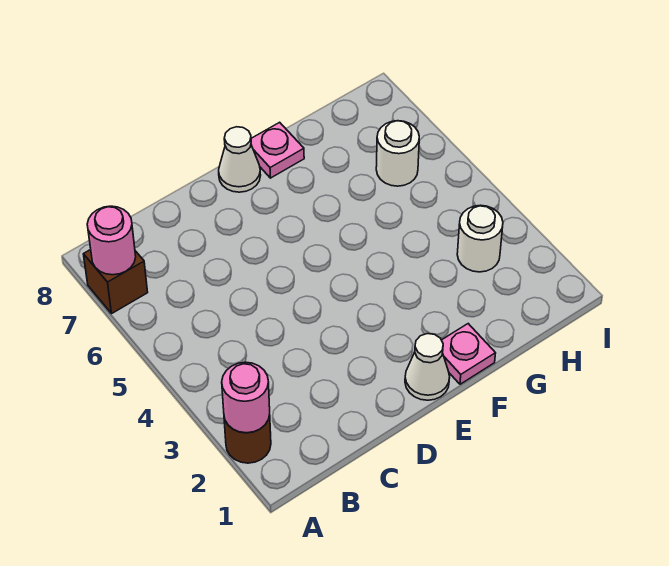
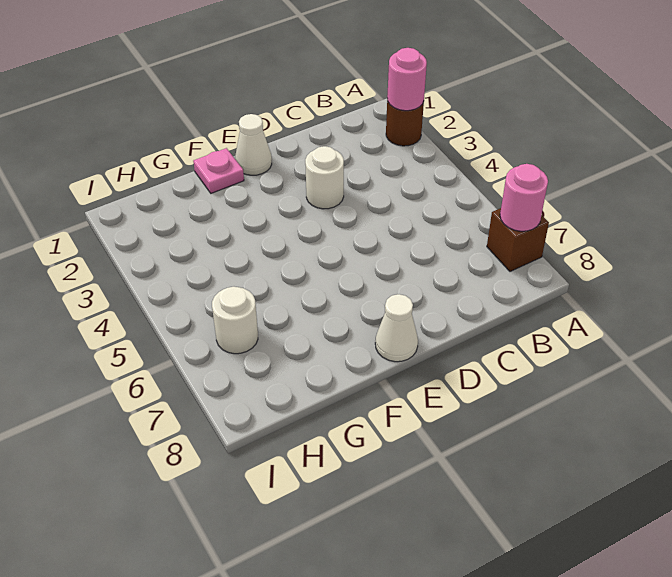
pink 1x1 plate [251,122,304,178] -> none
white 1x1 round brick [457,205,503,272] -> white 1x1 round brick moved to [305,146,344,209]

